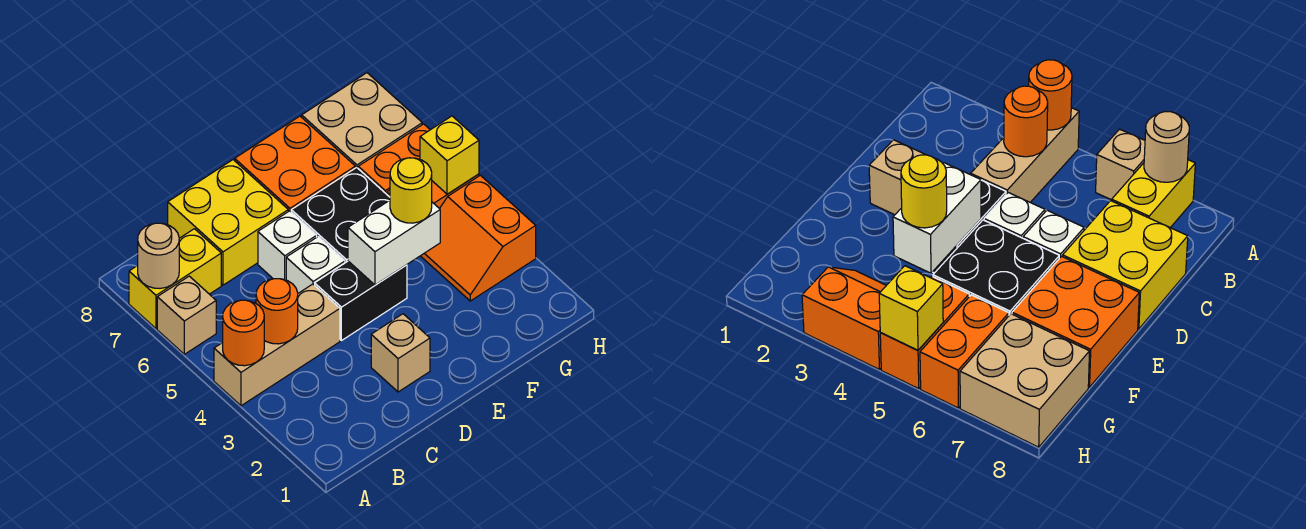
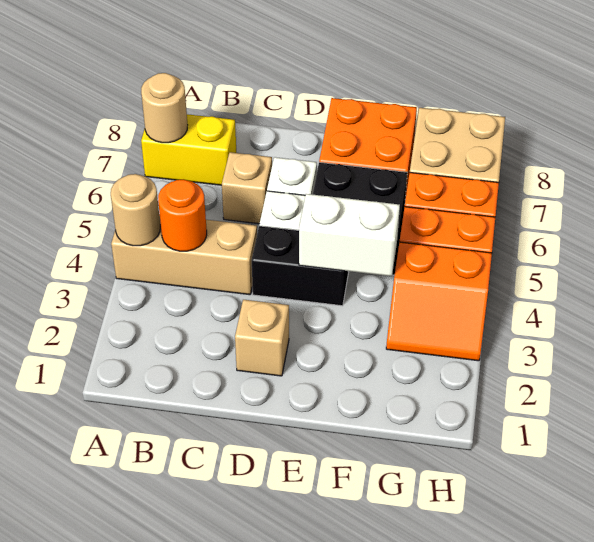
orange 1x1 round brick [223,300,264,366] -> tan 1x1 round brick [111,174,160,246]
tan 1x1 brick [157,276,216,354] -> tan 1x1 brick moved to [222,152,272,224]
yellow 2x2 brick [168,160,288,285] -> none
yellow 1x1 round brick [390,158,432,223] -> none
orange 2x2 slope [421,175,536,301] -> orange 2x2 slope turned to [386,242,492,361]
yellow 1x1 brick [420,116,479,194] -> none

